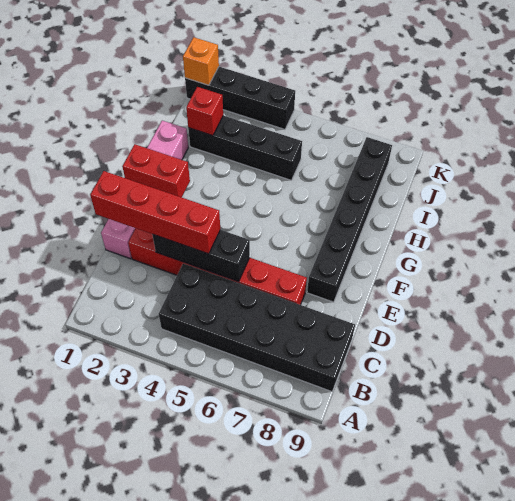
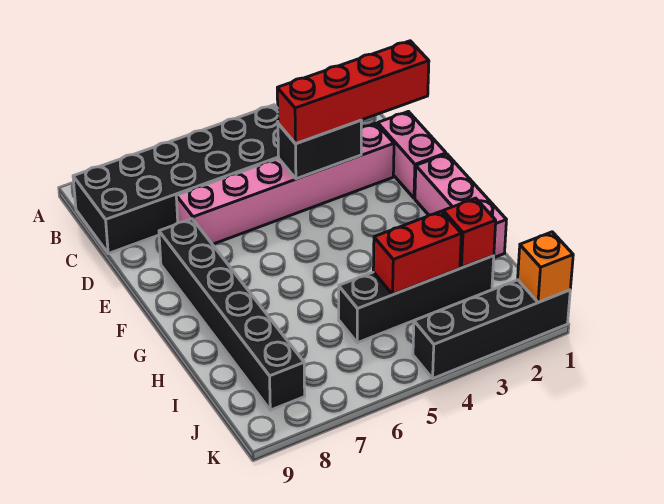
red 1x6 brick [128,229,307,305] -> pink 1x6 brick [176,123,394,244]
black 1x3 brick [152,230,250,281] -> black 1x2 brick [278,120,362,179]
red 1x2 brick [122,144,190,197] -> red 1x2 brick moved to [373,211,461,294]

